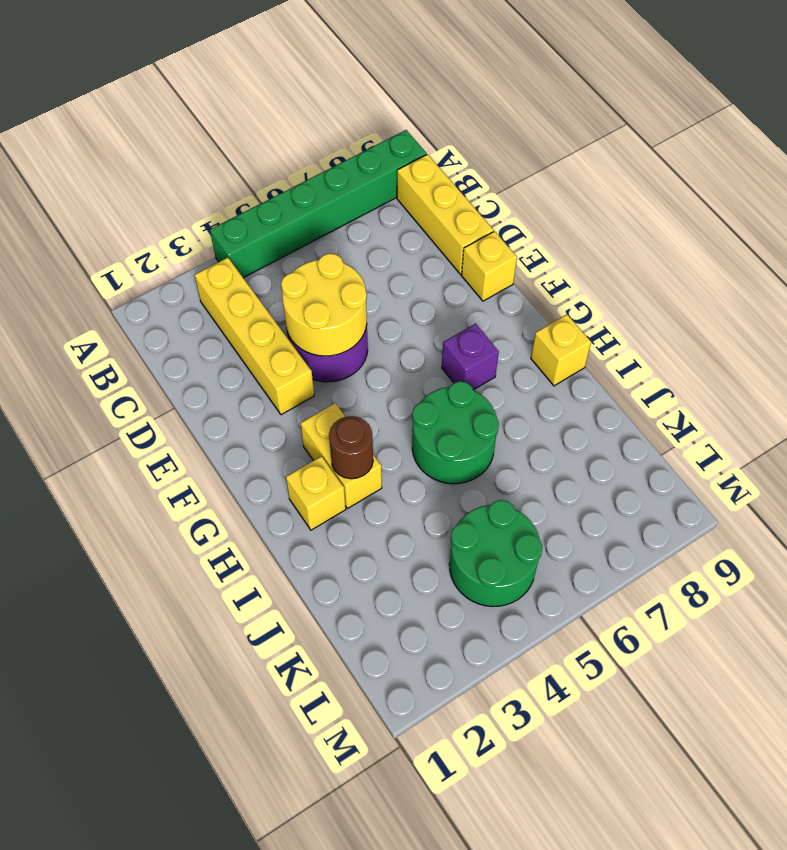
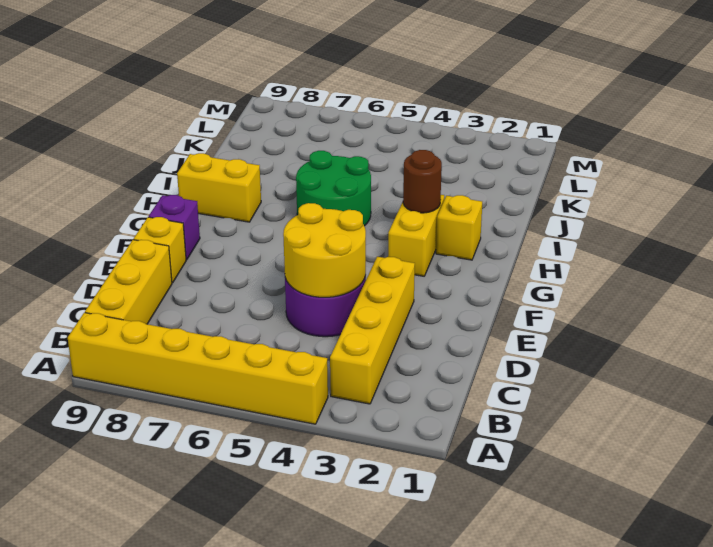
green 1x6 brick [210,130,427,278] -> yellow 1x6 brick [68,313,328,424]
purple 1x1 brick [442,324,499,390] -> purple 1x1 brick moved to [149,195,200,260]
yellow 1x1 brick [531,315,591,386] -> yellow 1x2 brick [177,153,261,222]
green 2x2 round brick [449,500,543,607] -> none

